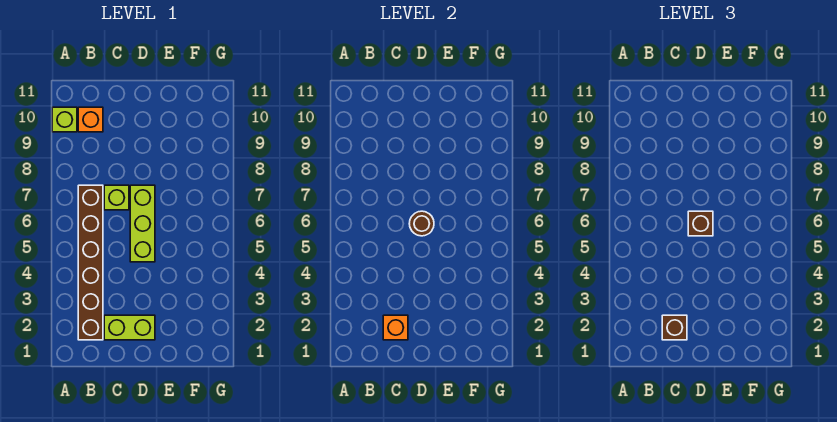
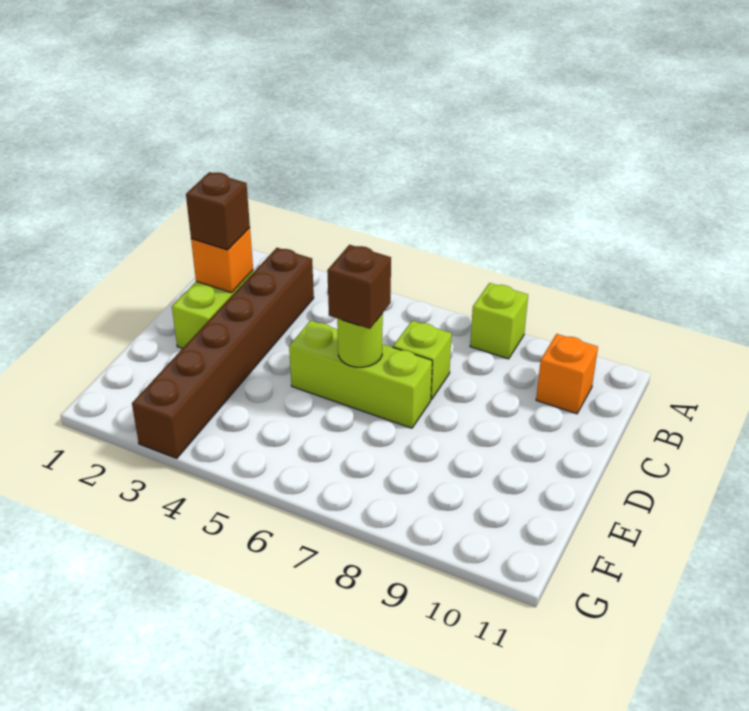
lime 1x1 brick [52,107,77,132] -> lime 1x1 brick moved to [470,283,528,359]
brown 1x6 brick [78,185,103,340] -> brown 1x6 brick turned to [132,248,314,458]
brown 1x1 round brick [409,211,434,236] -> lime 1x1 round brick [337,313,383,367]

